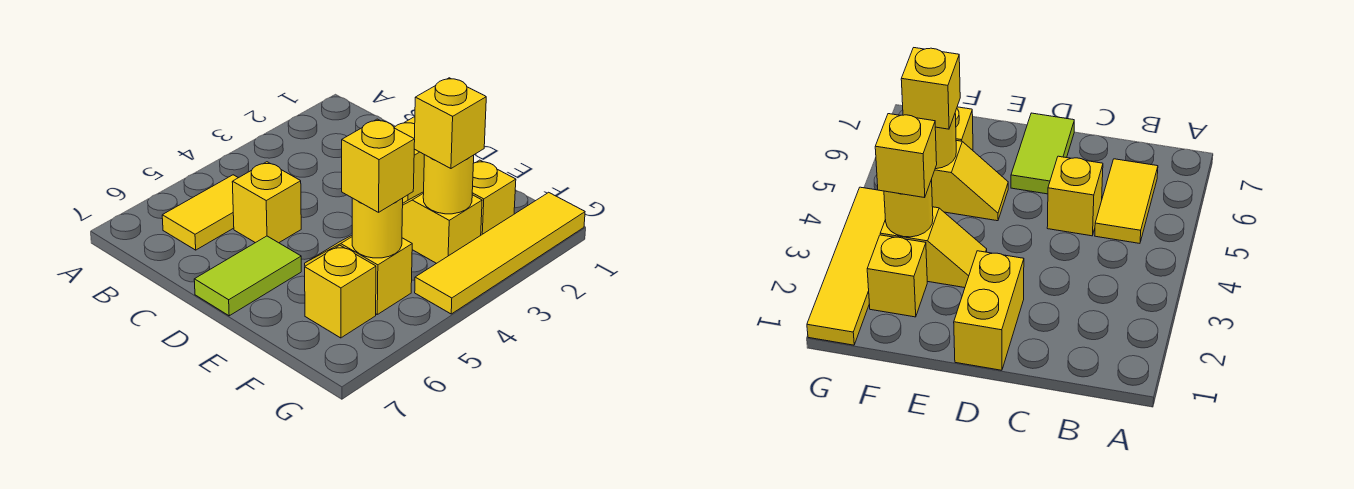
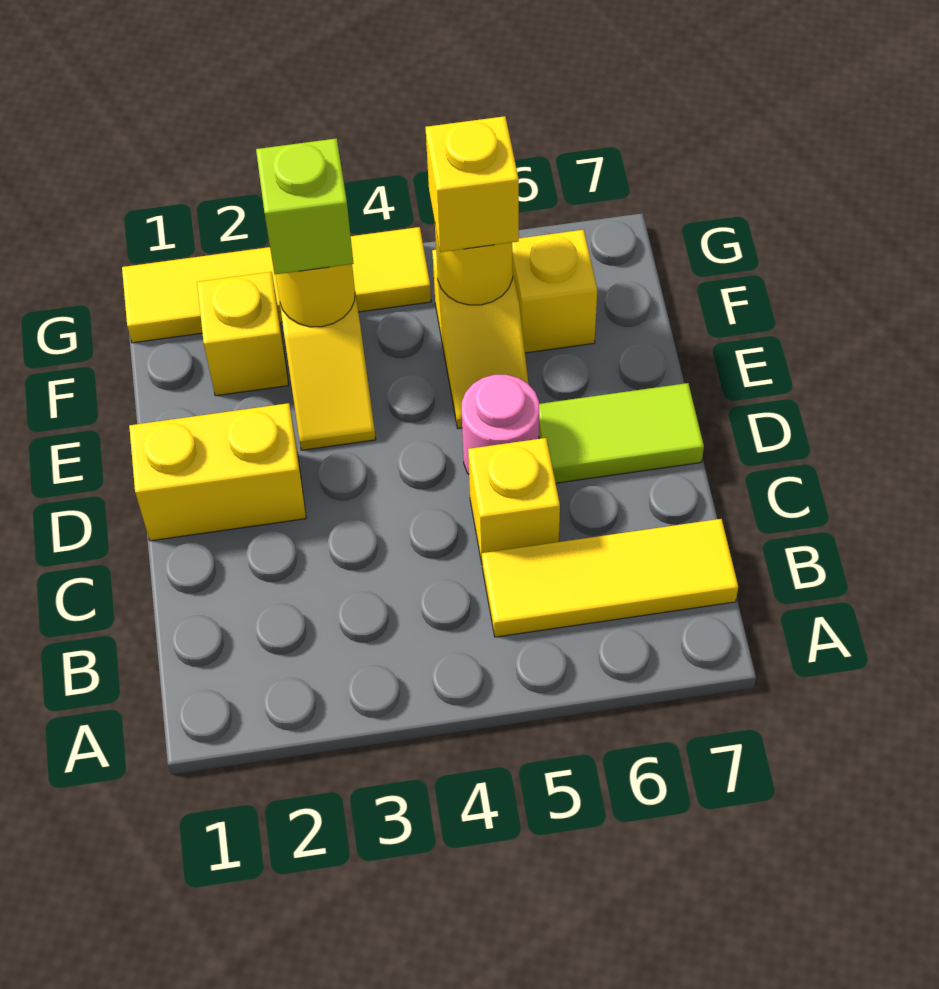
yellow 1x2 tile [162,175,238,250] -> yellow 1x3 tile [482,519,738,637]
none -> pink 1x1 round brick [462,375,539,474]
yellow 1x1 brick [414,78,486,168] -> lime 1x1 brick [256,138,354,274]

